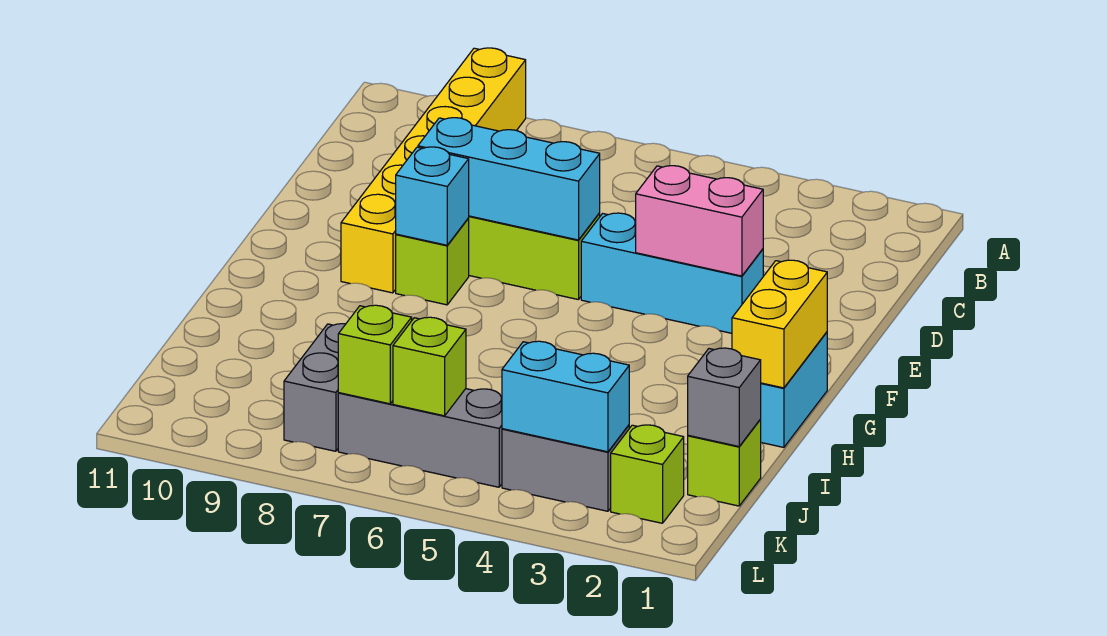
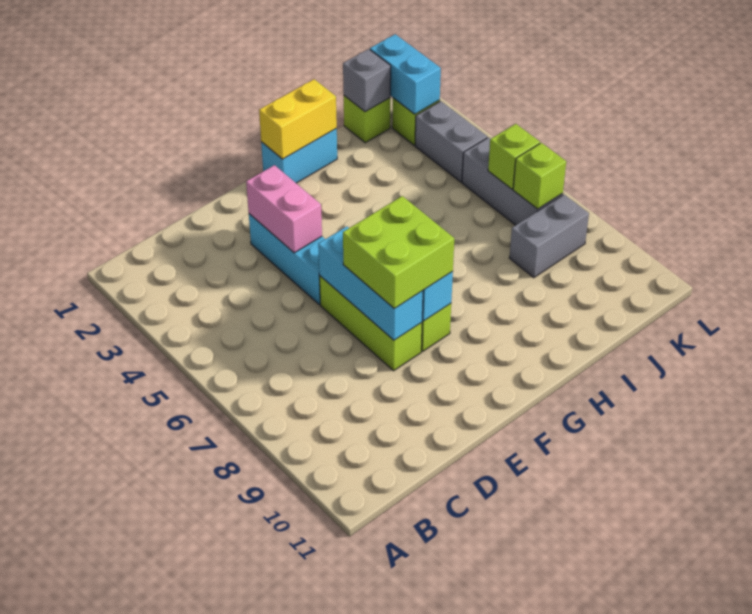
yellow 1x6 brick [341,48,526,293] -> none
none -> lime 2x2 brick [343,196,454,309]
cyan 1x2 brick [502,341,629,452] -> cyan 1x2 brick moved to [370,34,441,114]

